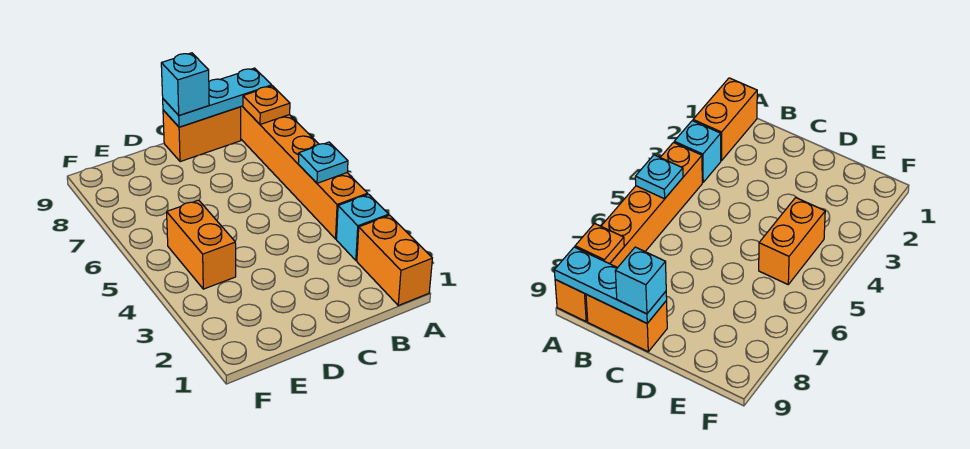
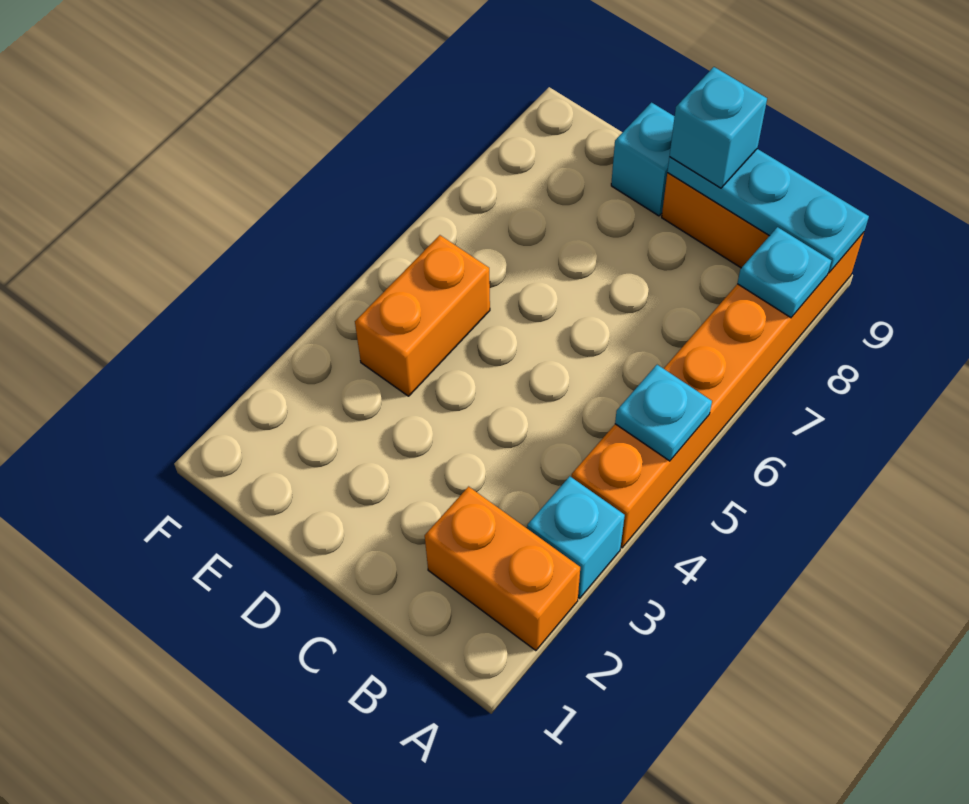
orange 1x2 brick [357,215,432,305] -> orange 1x2 brick turned to [425,487,580,651]
orange 1x1 plate [243,86,290,124] -> cyan 1x1 plate [737,227,831,318]
none -> cyan 1x1 brick [611,103,675,216]

